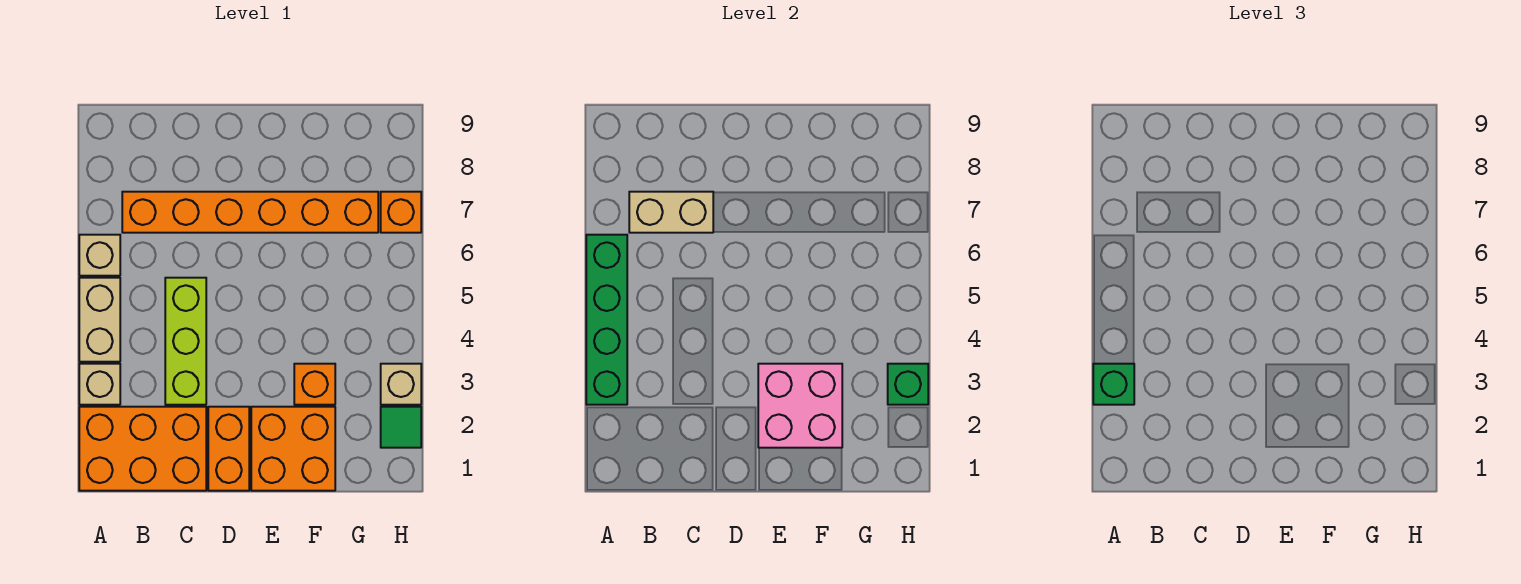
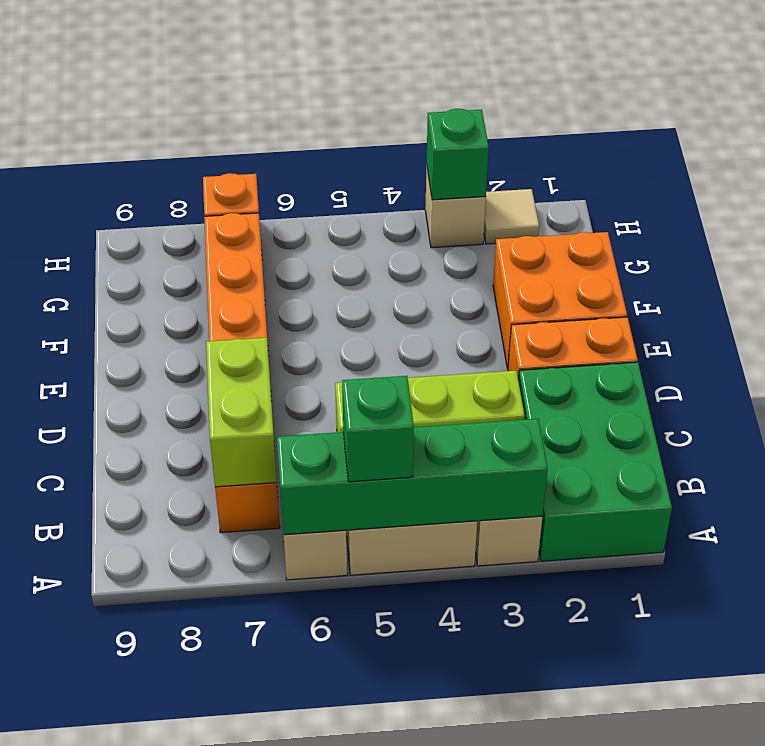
orange 2x3 brick [79,407,206,491] -> green 2x3 brick [519,362,672,561]
green 1x1 brick [1093,364,1134,405] -> green 1x1 brick moved to [342,376,414,482]
tan 1x2 brick [629,192,713,233] -> lime 1x2 brick [206,338,277,487]
pink 2x2 brick [758,364,842,448] -> none
orange 1x1 brick [294,364,335,405] -> none
green 1x1 tile [381,407,421,448] -> tan 1x1 tile [484,189,539,244]

